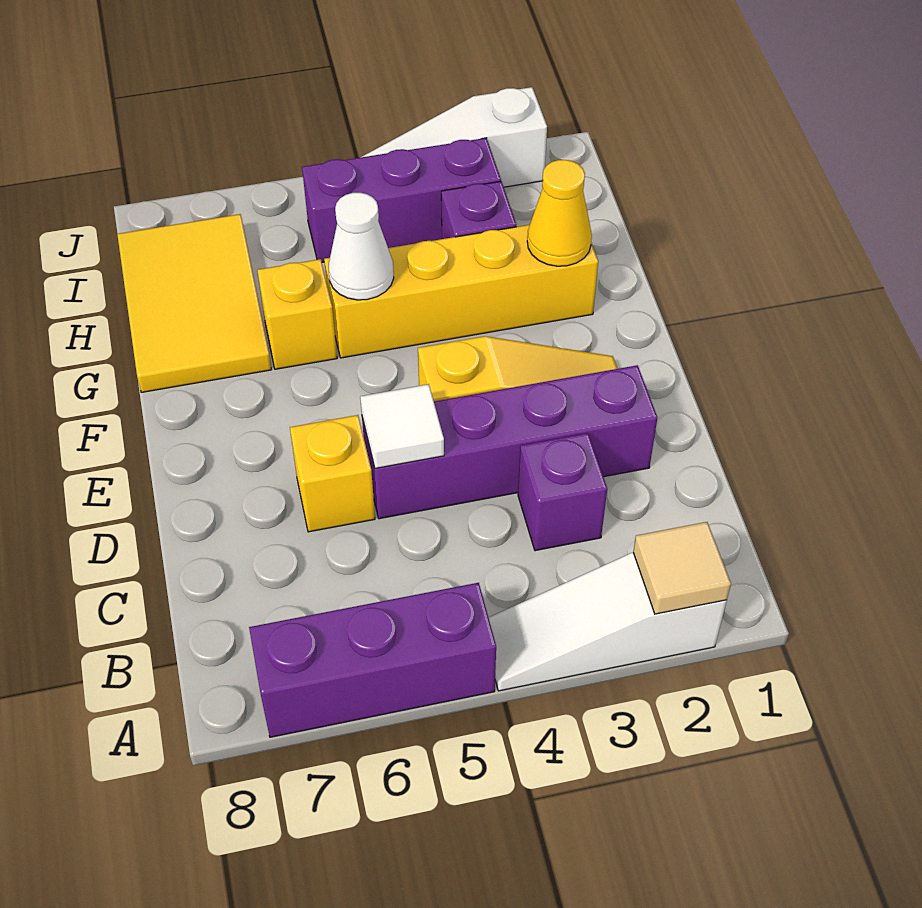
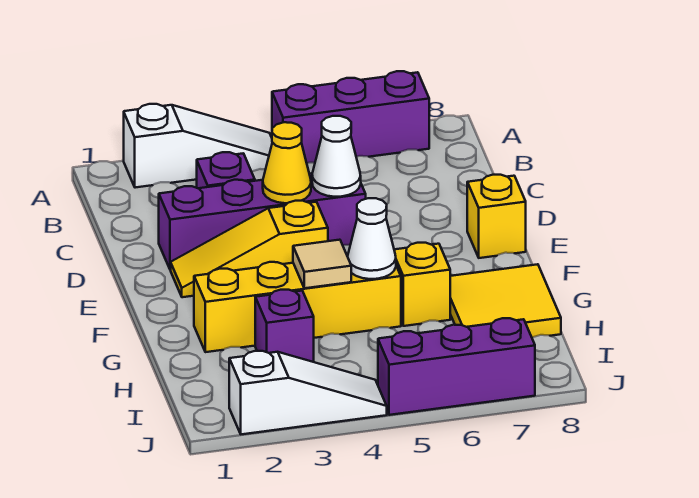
tan 1x1 tile [633,522,731,614] -> tan 1x1 tile moved to [293,240,351,288]
white 1x1 tile [360,384,444,468] -> white 1x1 cone [312,116,361,197]
yellow 1x1 brick [290,415,375,532] -> yellow 1x1 brick moved to [467,175,526,258]
yellow 1x1 cone [527,160,592,266] -> yellow 1x1 cone moved to [263,122,311,203]
yellow 2x3 tile [117,214,271,392] -> yellow 2x2 tile [450,264,561,338]
purple 1x3 brick [302,138,501,262] -> purple 1x3 brick moved to [378,318,535,415]

